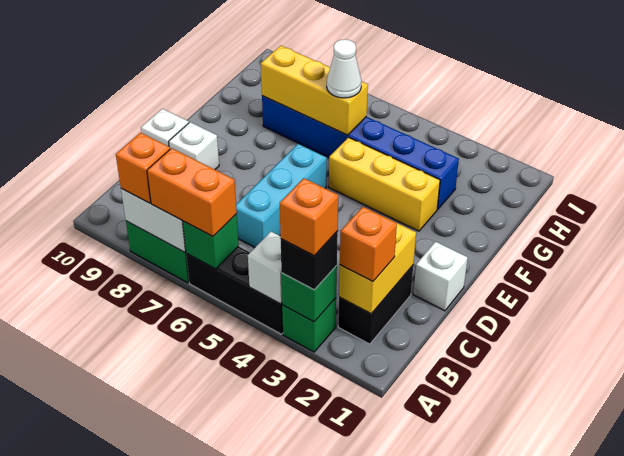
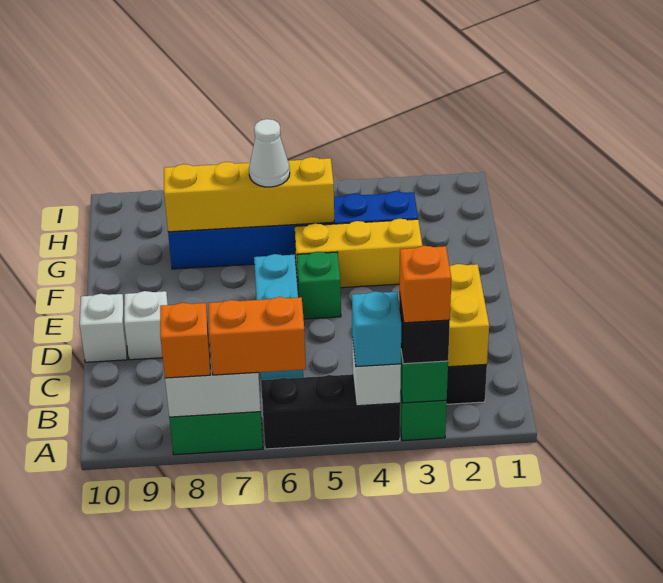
none -> cyan 1x1 brick [352,291,401,367]
green 1x1 brick [183,214,239,269] -> green 1x1 brick moved to [297,252,341,319]
orange 1x1 brick [340,207,397,282] -> none
white 1x1 brick [413,242,468,311] -> none
yellow 1x3 brick [261,46,368,135] -> yellow 1x4 brick [164,157,334,232]

